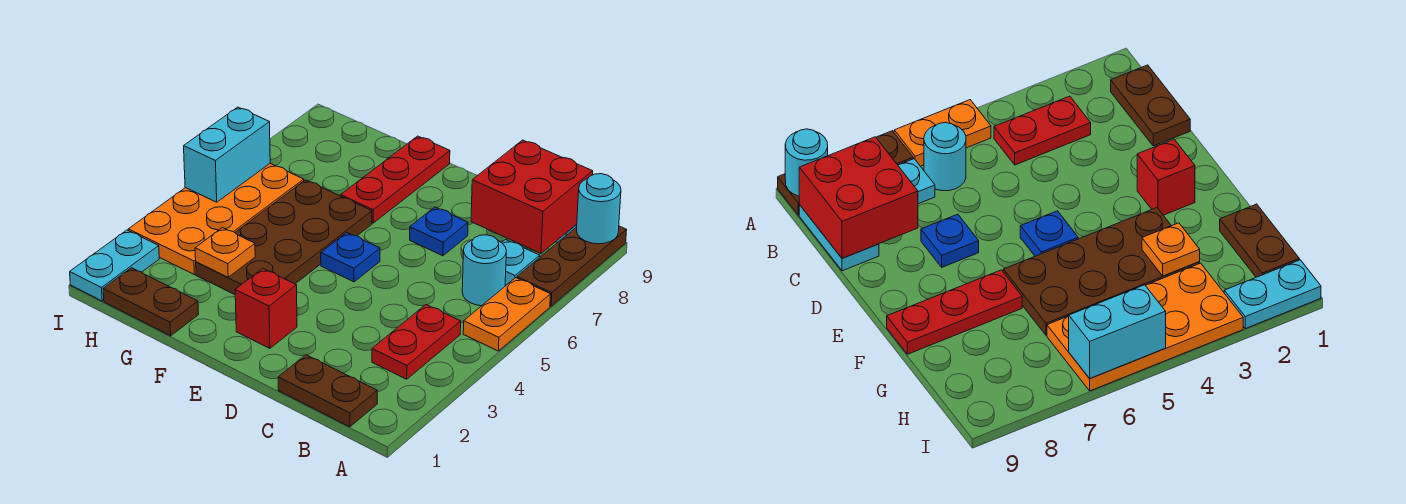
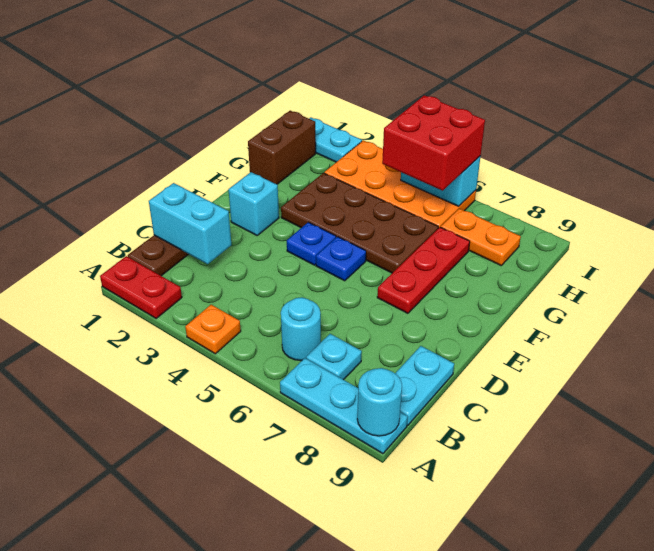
orange 1x2 plate [463,278,551,351] -> orange 1x2 plate moved to [441,209,521,265]
brown 1x3 plate [517,226,627,306] -> cyan 1x3 plate [280,358,408,454]
red 1x2 plate [372,305,461,379] -> red 1x2 plate moved to [100,256,182,319]
red 2x2 brick [471,140,593,253] -> red 2x2 brick moved to [382,95,485,191]
none -> cyan 1x2 brick [149,183,231,264]
blue 1x1 plate [410,207,468,256] -> blue 1x1 plate moved to [287,222,336,265]
red 1x1 brick [235,269,297,348] -> cyan 1x1 brick [228,172,279,235]
red 1x3 plate [341,136,450,223] -> red 1x3 plate turned to [377,227,470,313]
brown 1x2 plate [103,268,199,336] -> brown 1x2 brick [248,111,316,184]
orange 1x1 plate [195,228,255,277] -> orange 1x1 plate moved to [185,305,241,354]

